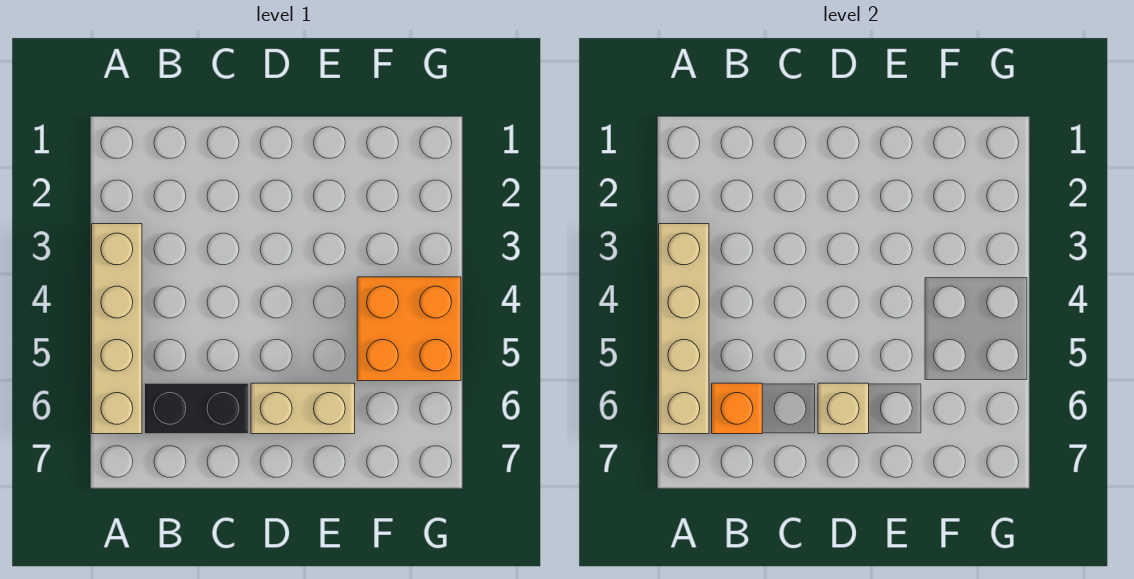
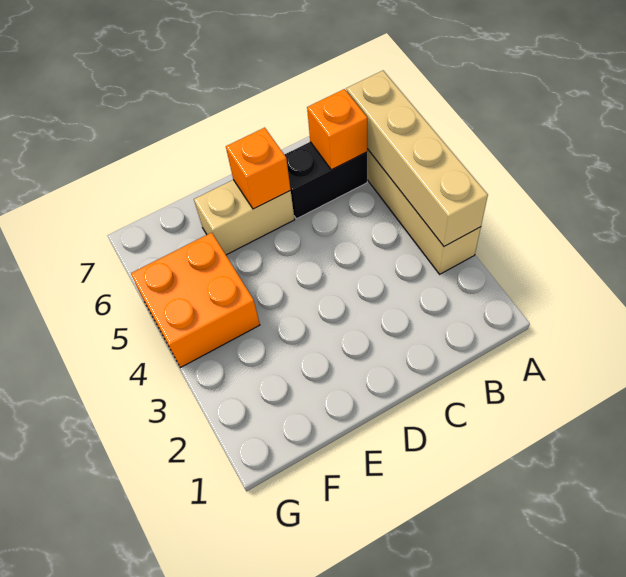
tan 1x1 brick [818,383,869,434] -> orange 1x1 brick [226,128,291,209]

